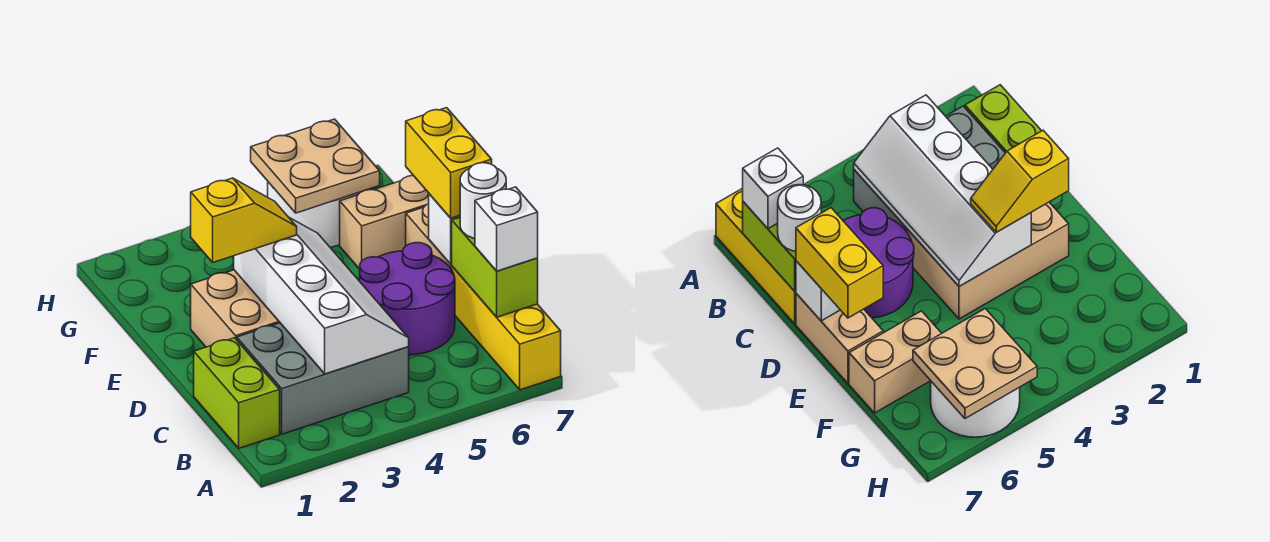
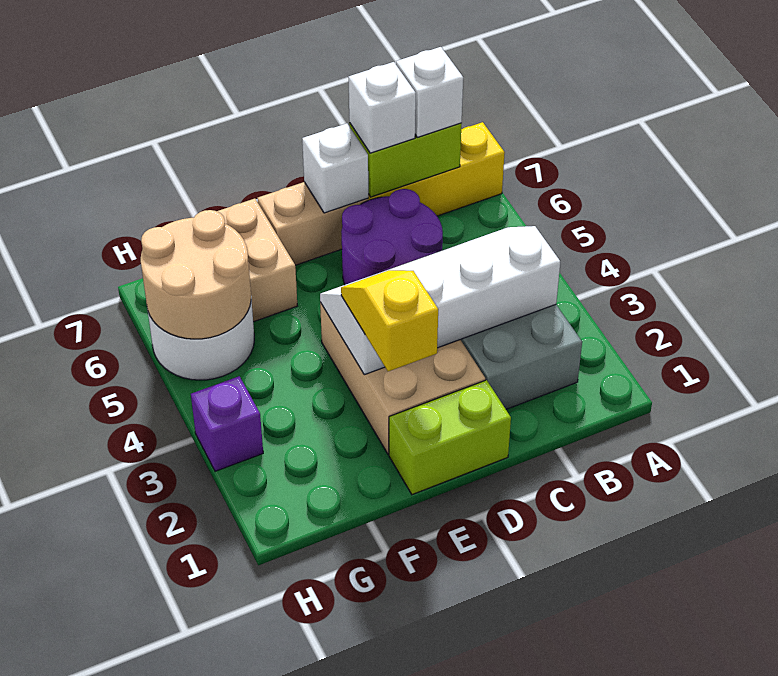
lime 1x2 brick [194,338,280,448] -> lime 1x2 brick moved to [389,380,511,495]
white 1x1 round brick [460,163,506,239] -> white 1x1 brick [349,62,416,153]
yellow 1x2 brick [406,108,492,218] -> none
tan 2x2 plate [251,119,380,213] -> tan 2x2 round brick [141,210,251,339]
none -> purple 1x1 brick [191,376,263,471]

